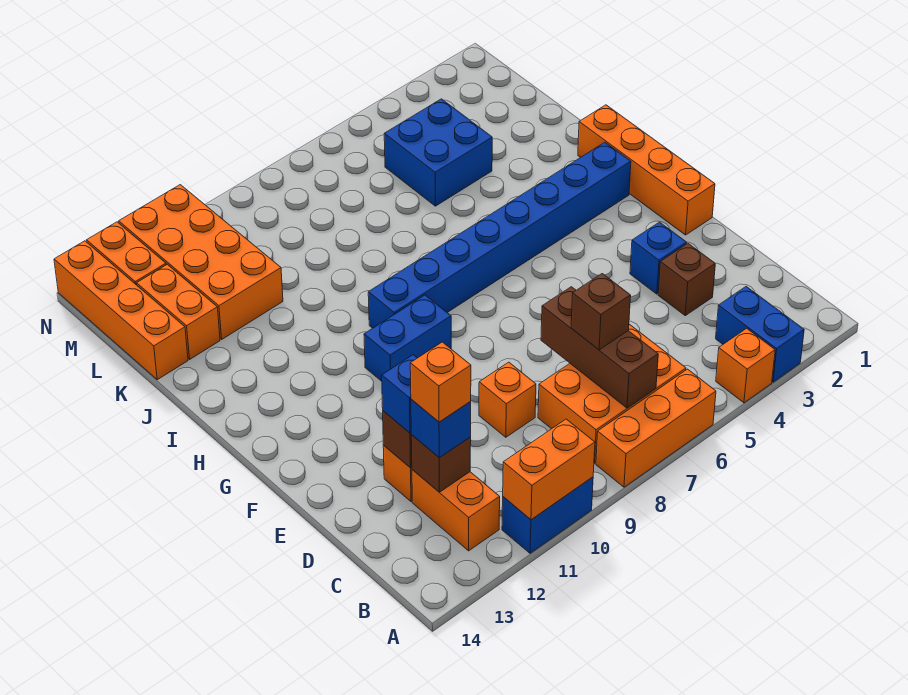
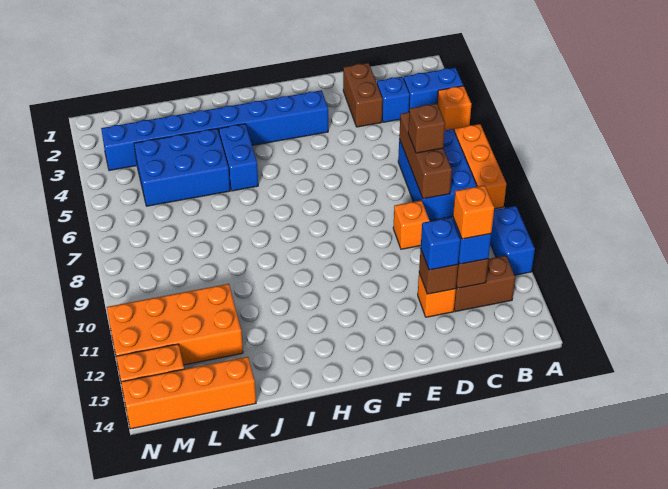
orange 1x2 brick [503,419,595,520] -> none
orange 2x3 brick [538,324,686,463] -> blue 2x3 brick [398,129,477,221]
brown 1x3 brick [541,287,658,408] -> brown 1x3 brick turned to [399,112,452,199]
orange 1x2 brick [412,470,500,551] -> brown 1x2 brick [454,256,515,312]
brown 1x1 brick [658,243,715,316] -> brown 1x2 brick [343,63,383,127]
blue 1x1 brick [630,222,687,294] -> blue 1x1 brick moved to [377,77,410,122]
orange 1x4 brick [578,105,715,235] -> none
blue 1x2 brick [364,295,451,381] -> blue 1x2 brick moved to [219,124,258,191]
blue 1x8 brick [368,142,631,328] -> blue 1x8 brick turned to [101,90,328,171]
blue 2x2 brick [384,99,492,206] -> blue 2x3 brick [134,129,230,206]
orange 1x2 brick [137,264,220,359] -> none

